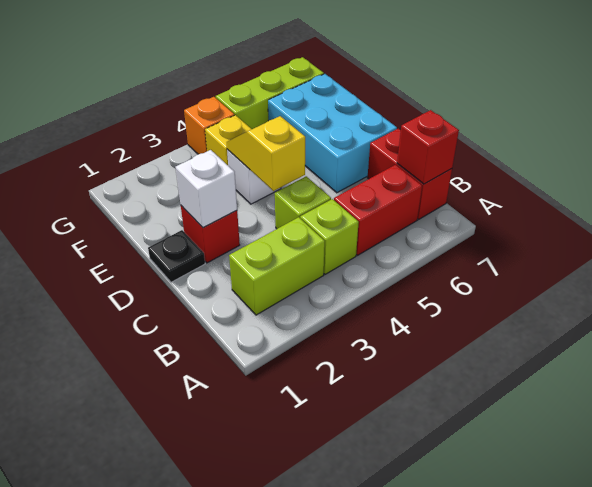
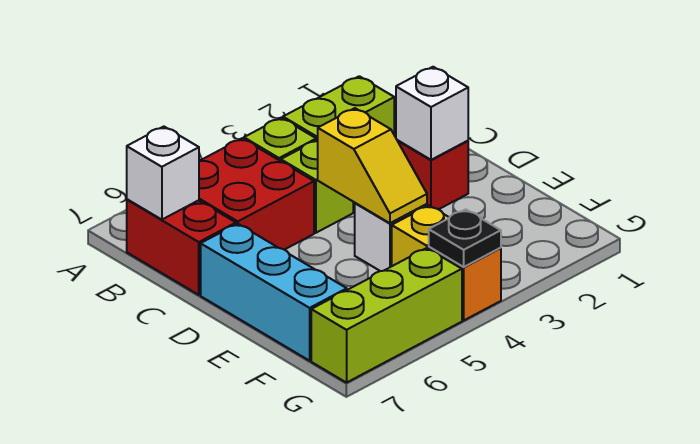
red 1x2 brick [334,165,422,255] -> red 2x2 brick [199,139,314,250]
red 1x1 brick [397,110,459,184] -> white 1x1 brick [127,127,199,220]
black 1x1 plate [148,230,205,282] -> black 1x1 plate moved to [429,210,501,267]
cyan 2x3 brick [268,74,397,193] -> cyan 1x3 brick [201,224,347,361]

